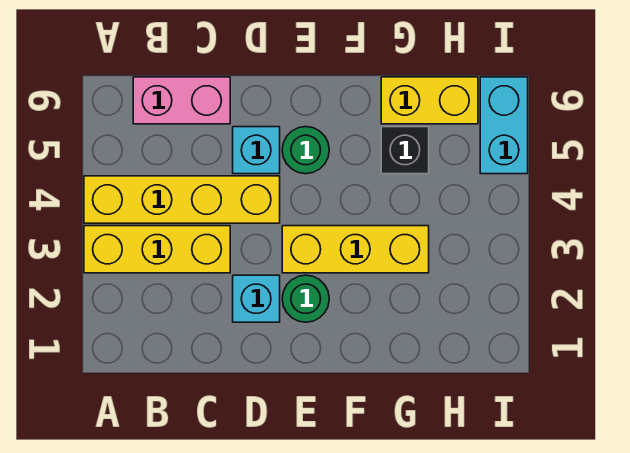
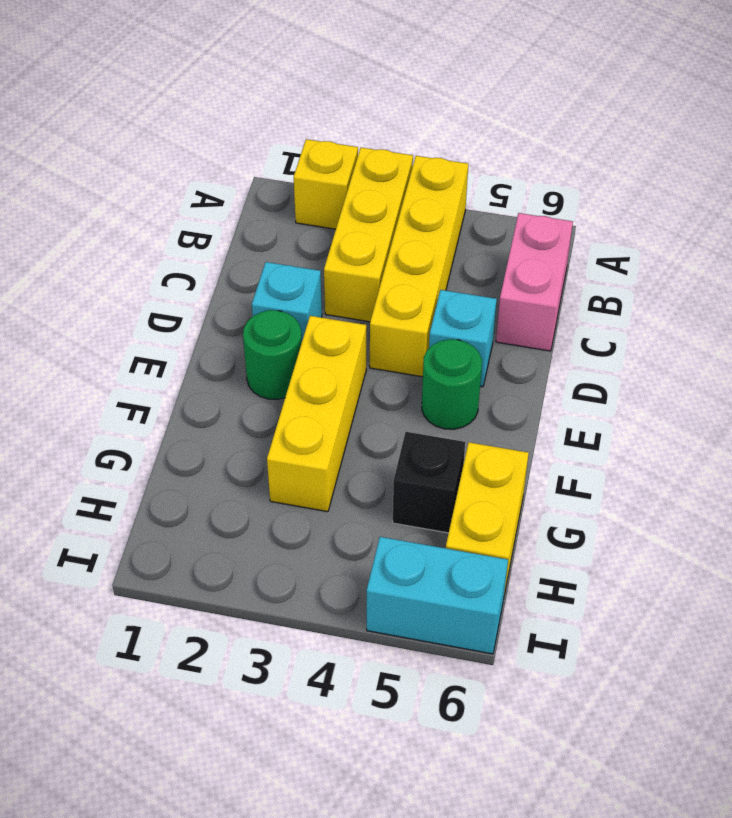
none -> yellow 1x1 brick [294,139,358,229]

